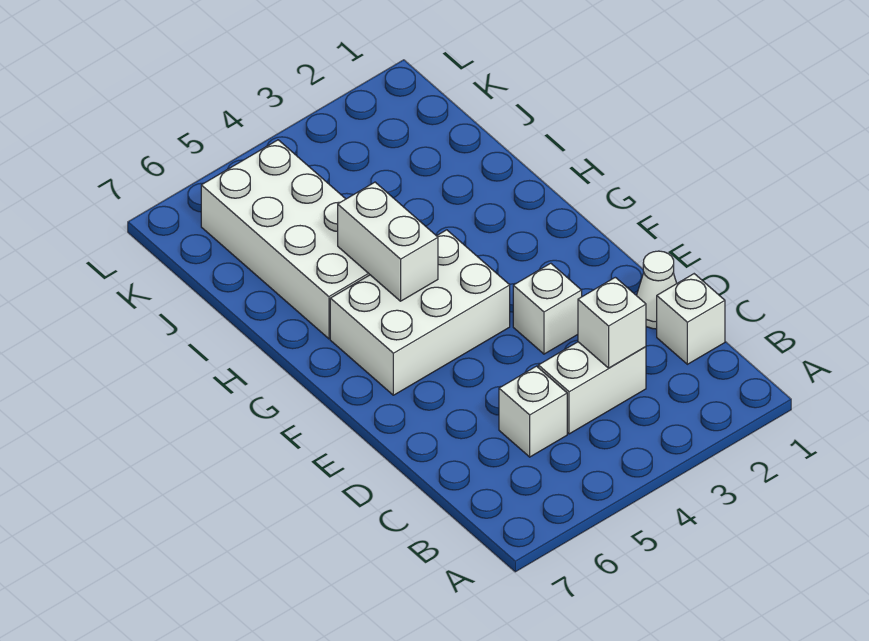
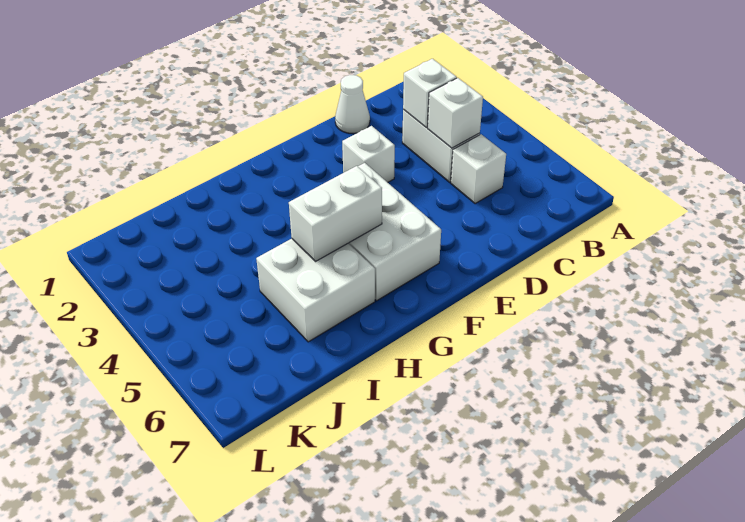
white 1x1 brick [657,274,725,364] -> white 1x1 brick moved to [428,78,483,148]
white 2x4 brick [201,140,370,339] -> white 2x2 brick [256,239,375,342]

